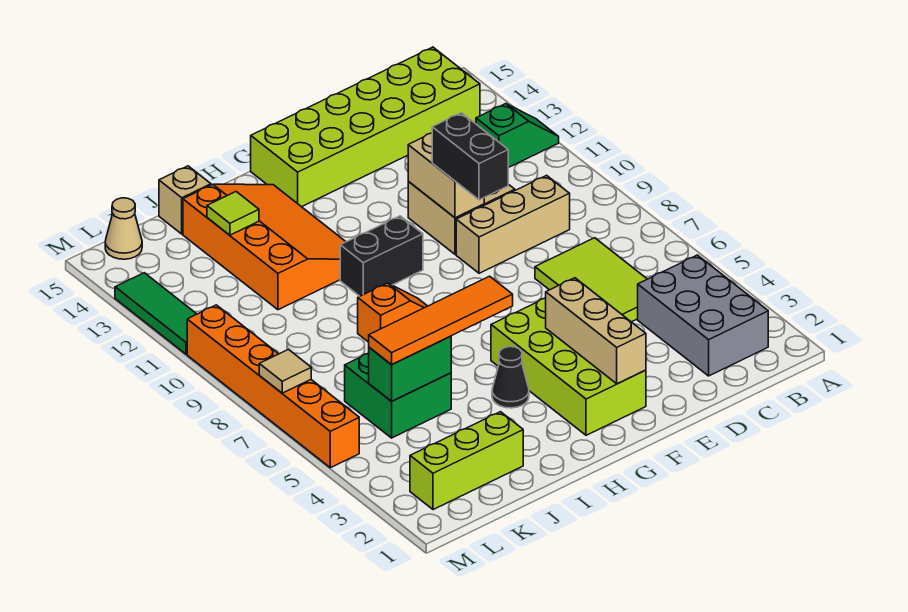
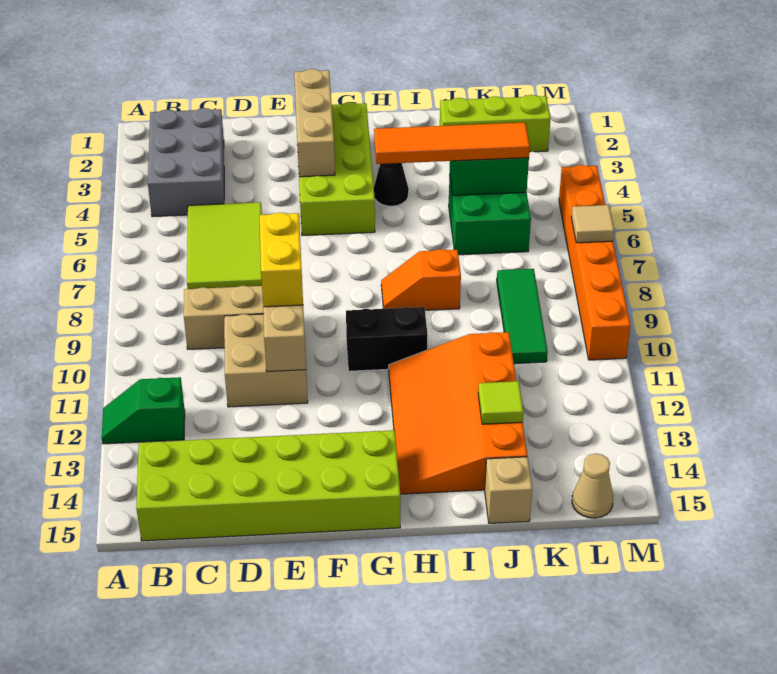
black 1x2 brick [432,113,508,200] -> yellow 1x2 brick [260,213,303,307]
green 1x3 tile [115,273,196,354] -> green 1x3 tile moved to [497,269,548,364]

